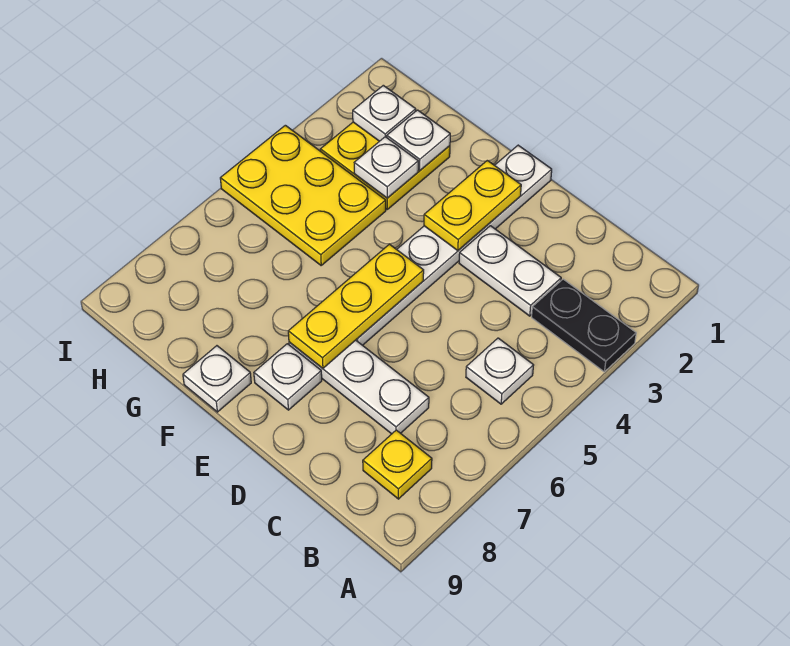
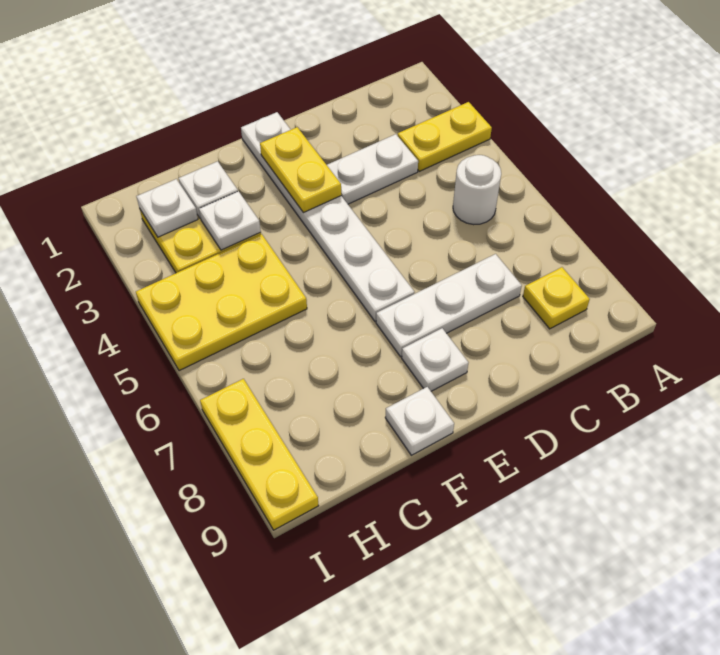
black 1x2 plate [532,279,636,372] -> yellow 1x2 plate [398,102,492,171]
white 1x1 plate [466,338,534,404] -> white 1x1 round brick [453,155,501,225]
yellow 1x3 plate [288,244,424,368] -> yellow 1x3 plate moved to [200,379,318,530]

